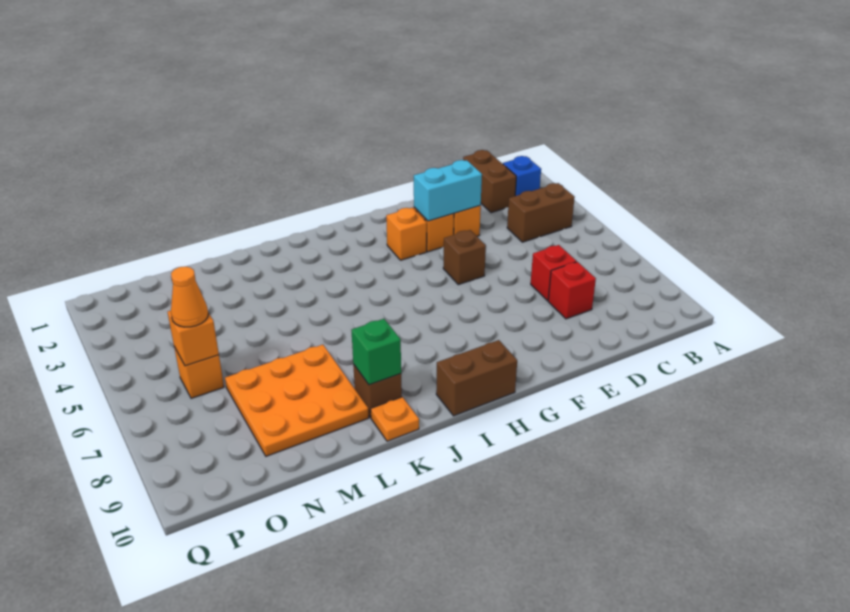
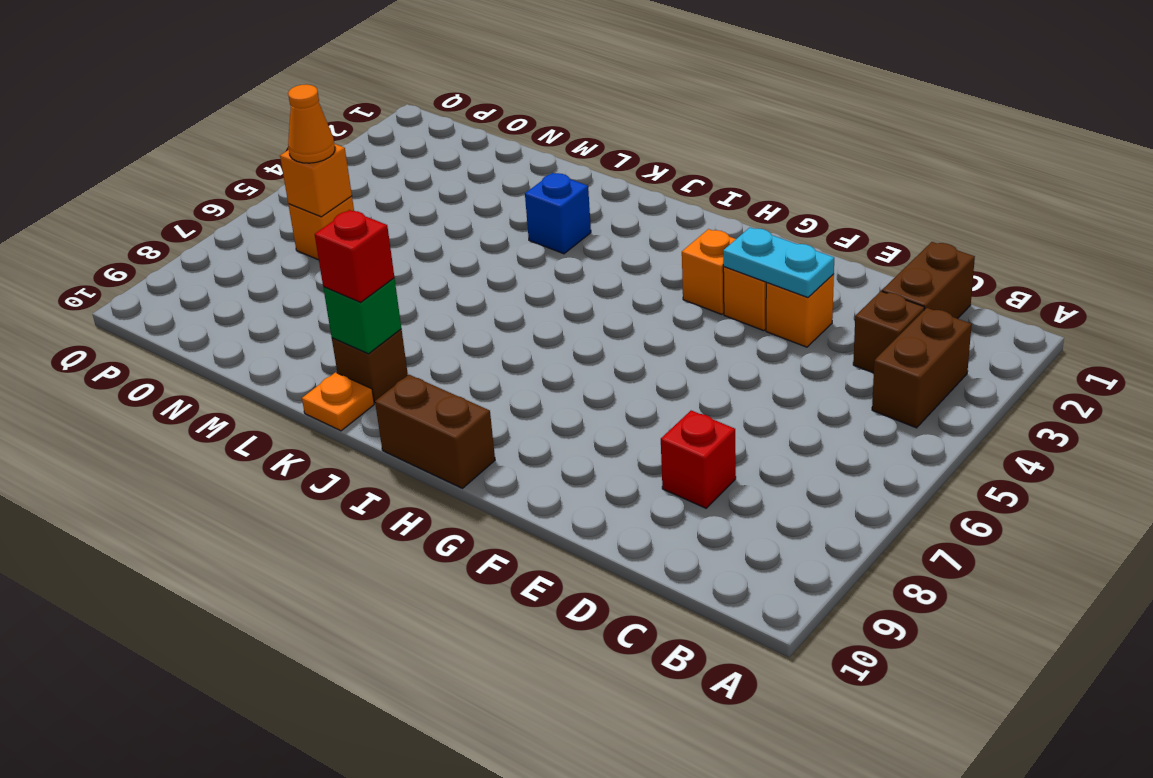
blue 1x1 brick [503,156,541,196] -> blue 1x1 brick moved to [525,173,591,254]
brown 1x2 brick [507,183,575,242] -> brown 1x2 brick turned to [872,308,972,428]
red 1x1 brick [531,245,576,301] -> red 1x1 brick moved to [315,210,394,302]
cyan 1x2 brick [414,160,482,221] -> cyan 1x2 plate [723,228,834,298]
brown 1x1 brick [443,230,486,285] -> brown 1x1 brick moved to [853,291,924,373]
orange 3x3 plate [225,345,369,456] -> none

